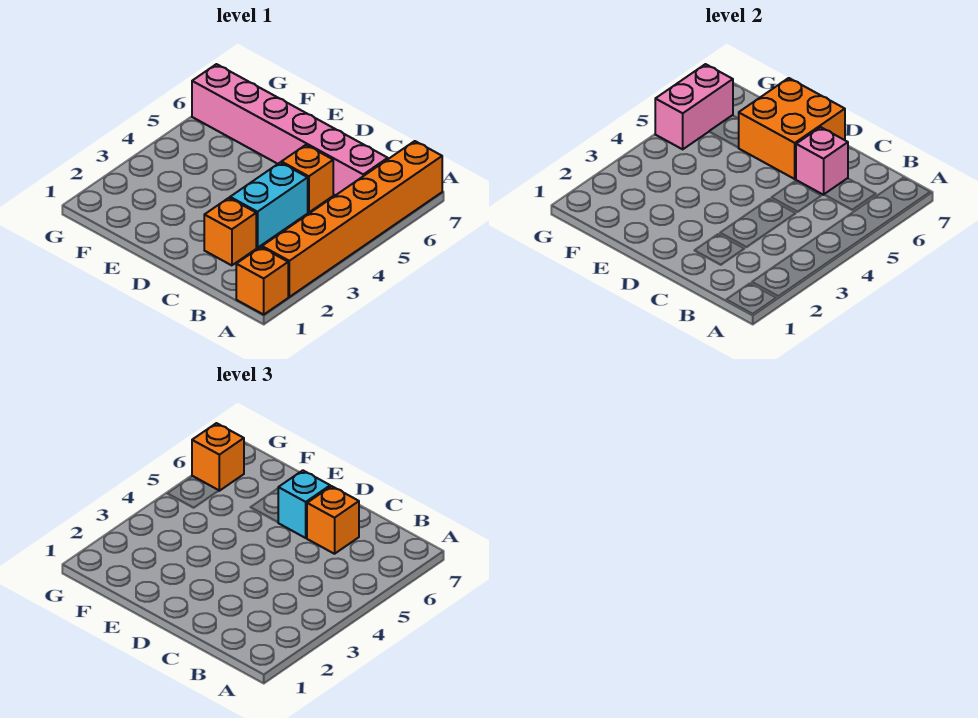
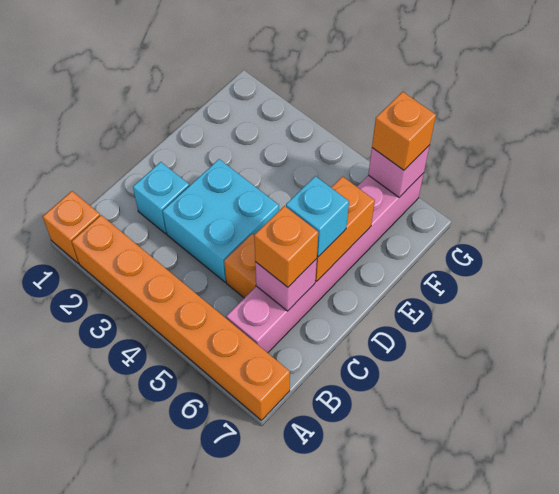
orange 1x1 brick [204,198,256,265] -> cyan 1x1 brick [133,162,189,234]
cyan 1x2 brick [230,162,308,248] -> cyan 2x2 brick [163,159,279,282]
orange 2x2 brick [739,78,845,179] -> orange 1x2 brick [315,176,375,281]
pink 1x2 brick [655,64,733,149] -> pink 1x1 brick [368,145,430,197]

